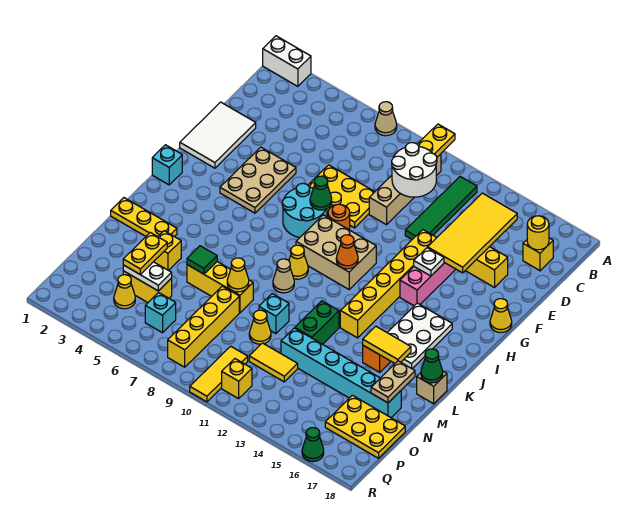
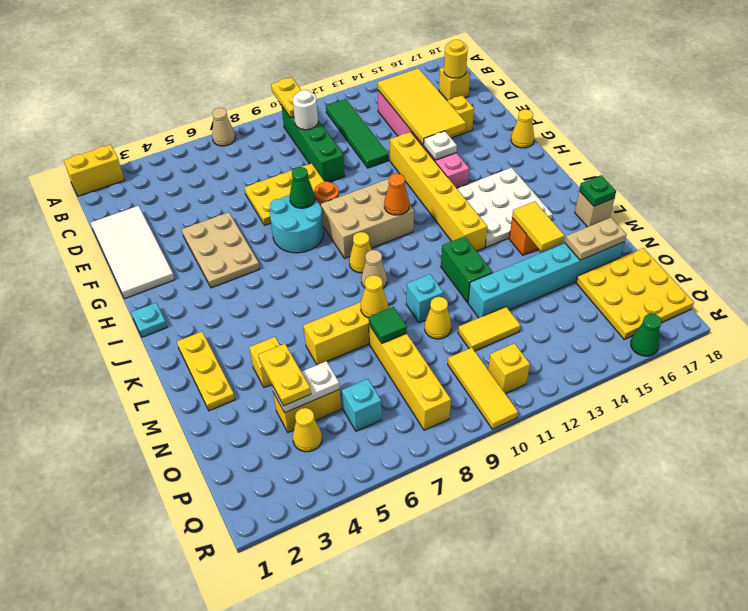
white 1x2 brick [263,36,311,86] -> yellow 1x2 brick [64,145,124,196]
tan 1x4 brick [369,154,441,225] -> green 1x4 brick [282,107,345,182]
white 2x2 round brick [392,143,437,197] -> white 1x1 round brick [293,90,318,130]
white 2x3 tile [180,102,256,168] -> white 2x4 tile [91,206,175,299]
cyan 1x1 brick [152,145,182,185] -> cyan 1x1 plate [131,303,167,337]
white 2x3 plate [387,303,452,369] -> white 3x3 plate [457,168,553,247]
yellow 1x3 plate [111,198,177,237] -> yellow 1x3 plate turned to [177,332,235,411]
yellow 1x2 tile [363,326,411,364] -> yellow 1x2 tile turned to [512,201,565,251]
green 1x1 cone [421,349,443,383] -> green 1x1 plate [579,175,616,206]
green 1x1 tile [187,246,217,274] -> green 1x1 tile moved to [369,307,407,343]
tan 1x2 plate [371,361,415,403] -> tan 1x2 plate turned to [565,218,627,260]
yellow 2x3 plate [325,395,405,458] -> yellow 3x3 plate [576,248,694,339]

